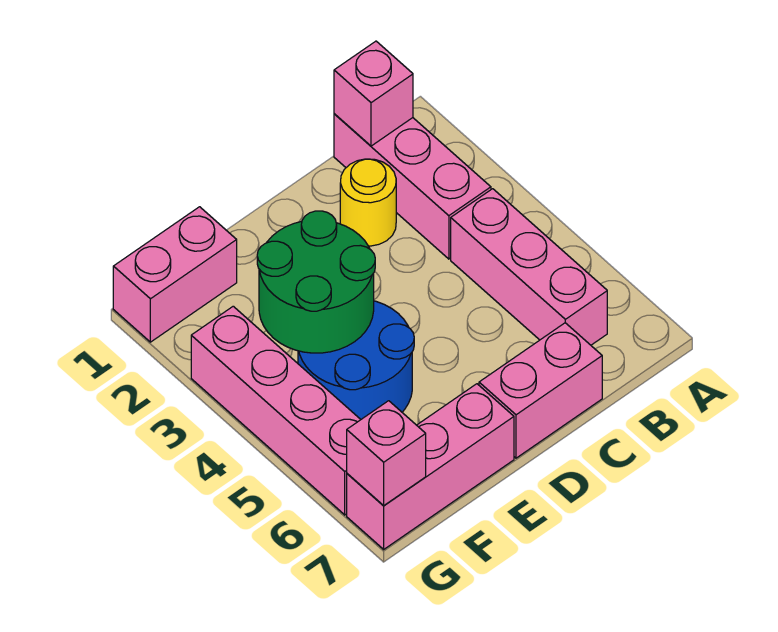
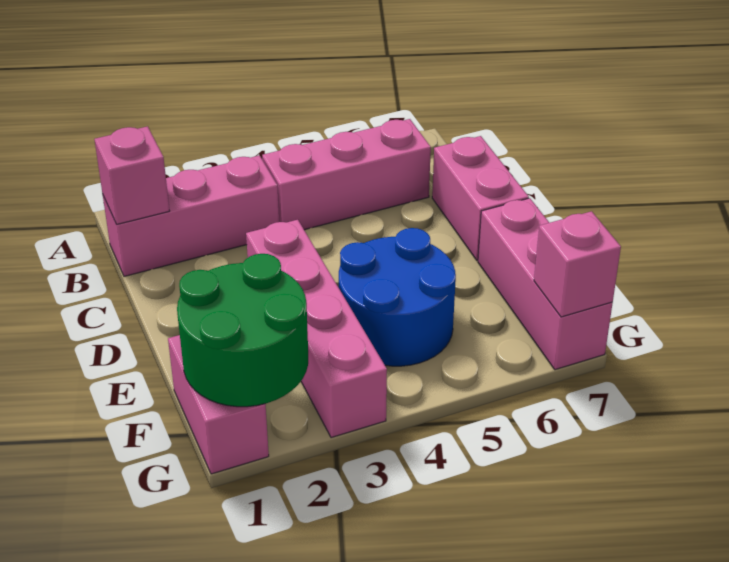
yellow 1x1 round brick [340,159,396,246] -> none
green 2x2 round brick [257,211,375,353] -> green 2x2 round brick moved to [177,254,308,407]
pink 1x4 brick [191,306,361,515] -> pink 1x4 brick turned to [246,220,387,438]

